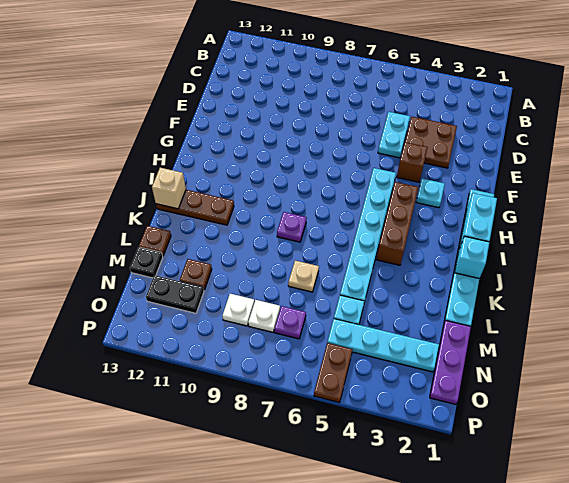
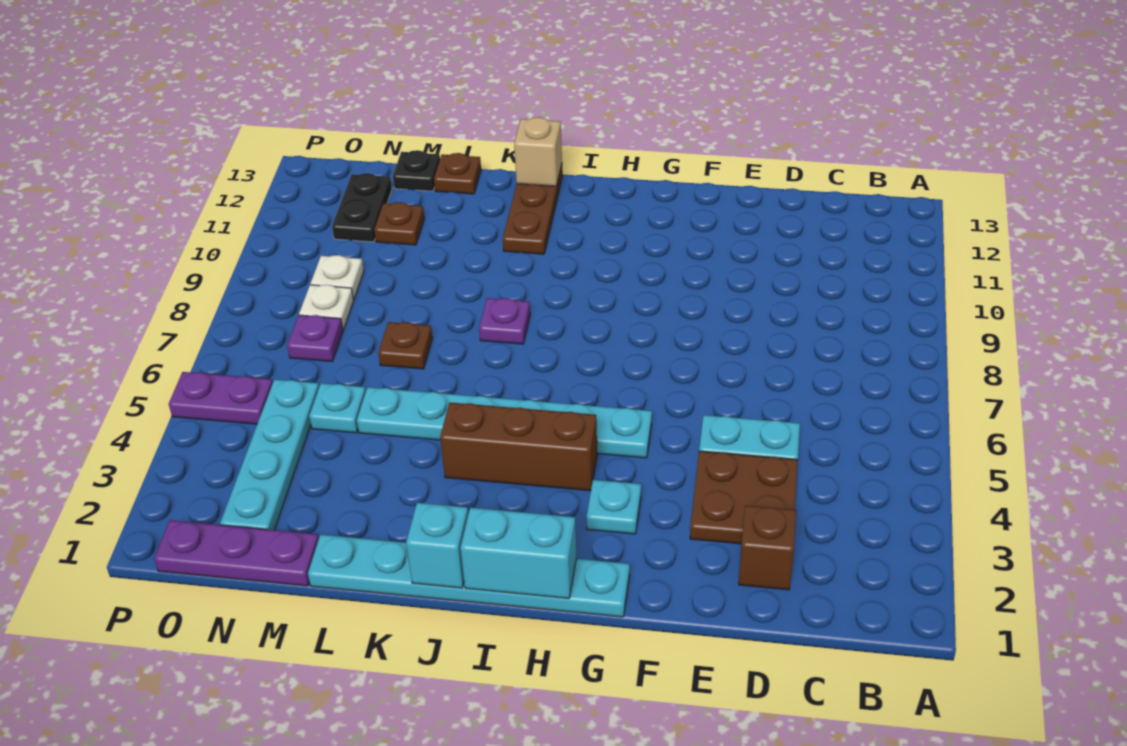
brown 1x1 brick [397,142,428,182] -> brown 1x1 brick moved to [739,505,796,590]
tan 1x1 plate [288,261,319,292] -> brown 1x1 plate [378,322,432,369]
brown 1x2 plate [314,343,353,403] -> purple 1x2 plate [169,372,273,424]

